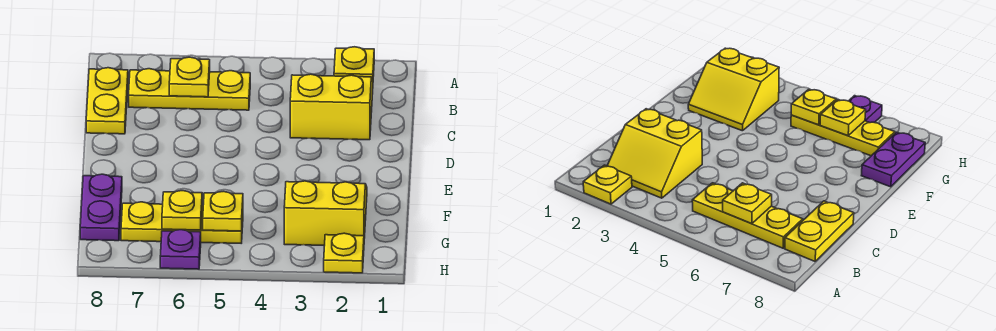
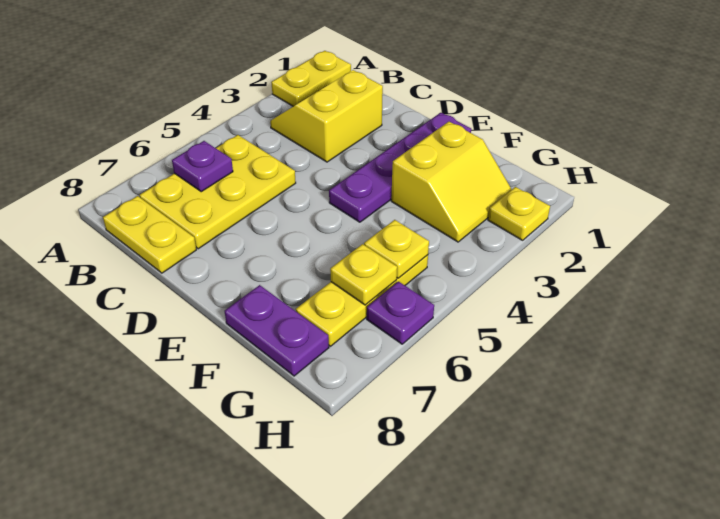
yellow 1x1 plate [334,47,374,80] -> yellow 1x2 plate [271,51,351,106]
yellow 1x3 plate [129,69,250,110] -> yellow 2x3 plate [139,135,296,249]
yellow 1x1 plate [169,57,210,97] -> purple 1x1 plate [172,141,233,192]
none -> purple 1x4 plate [329,113,471,222]
yellow 2x2 slope [284,181,367,245] -> yellow 2x2 slope turned to [391,122,512,242]

